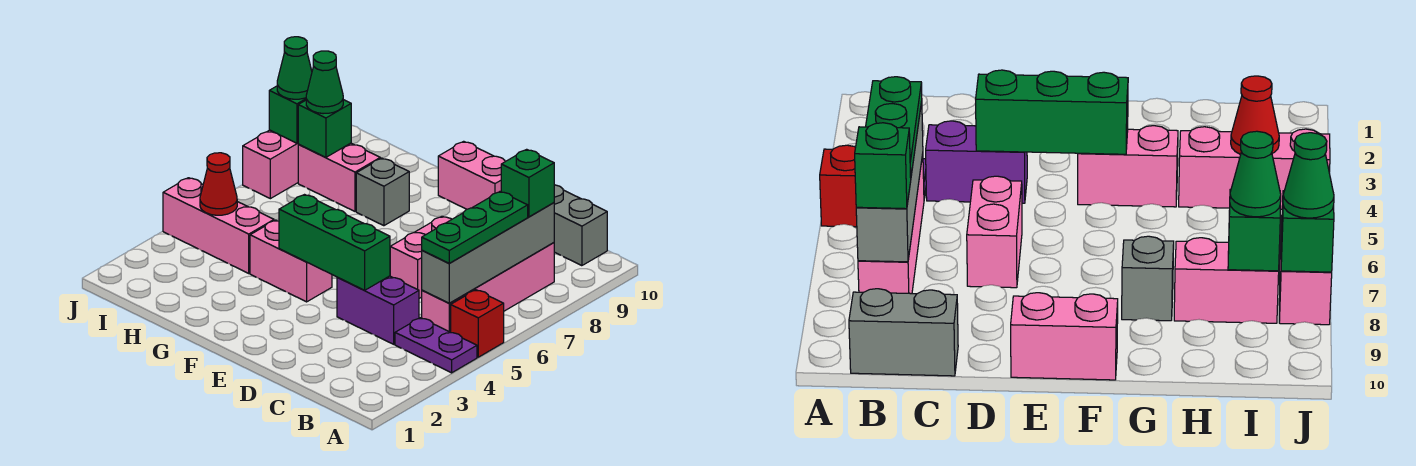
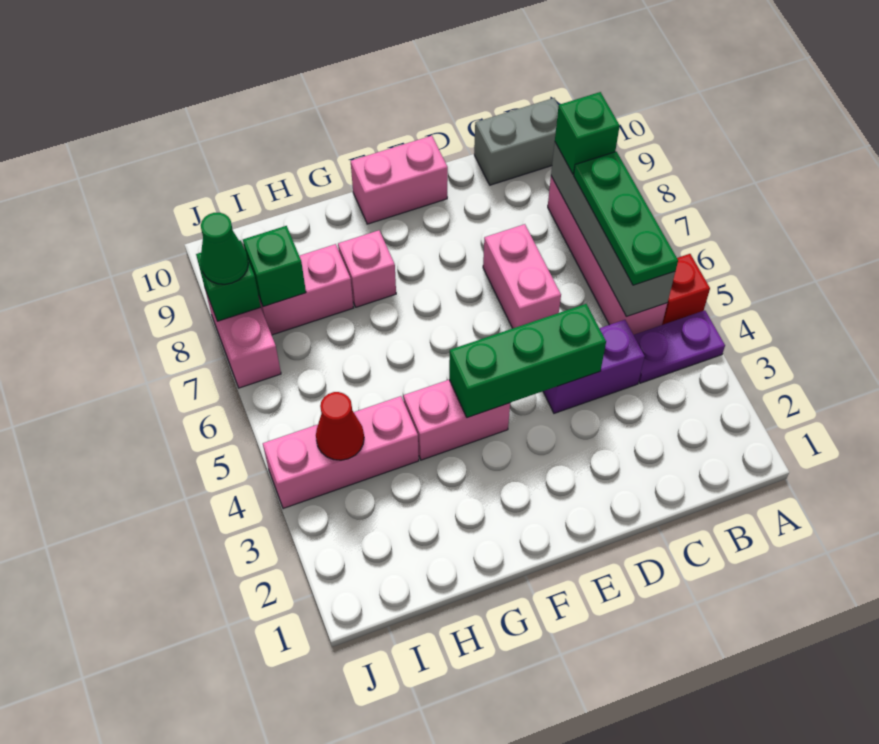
grey 1x1 brick [356,158,409,226] -> pink 1x1 brick [338,230,396,307]
green 1x1 cone [306,51,343,114] -> none

